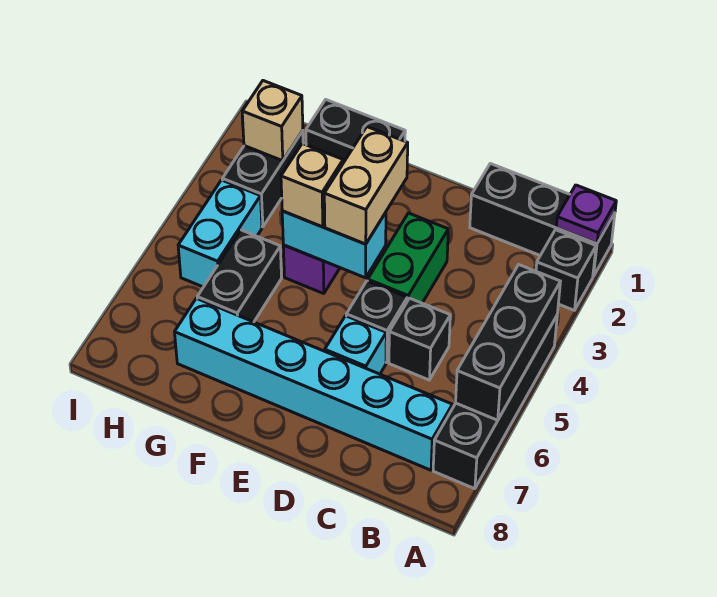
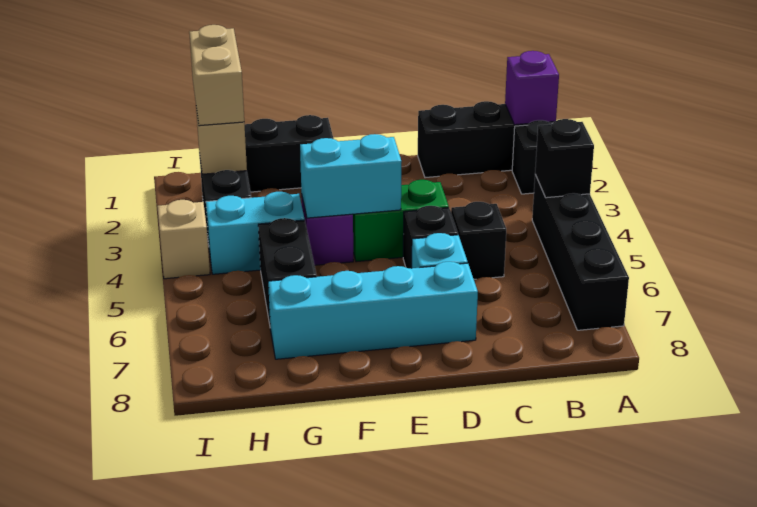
purple 1x1 plate [556,185,616,244] -> purple 1x1 brick [505,51,559,125]
black 1x3 brick [456,265,561,420] -> black 1x1 brick [535,119,594,198]
cyan 1x6 brick [175,298,452,470] -> cyan 1x4 brick [268,262,478,359]
green 1x2 brick [368,213,448,303] -> green 1x2 brick turned to [353,180,449,262]
tan 1x2 brick [324,127,408,244] -> tan 1x2 brick moved to [189,25,244,126]
tan 1x1 brick [281,144,343,227] -> tan 1x1 brick moved to [157,200,210,279]
cyan 1x2 brick [178,180,262,287] -> cyan 1x2 brick turned to [206,192,305,274]

